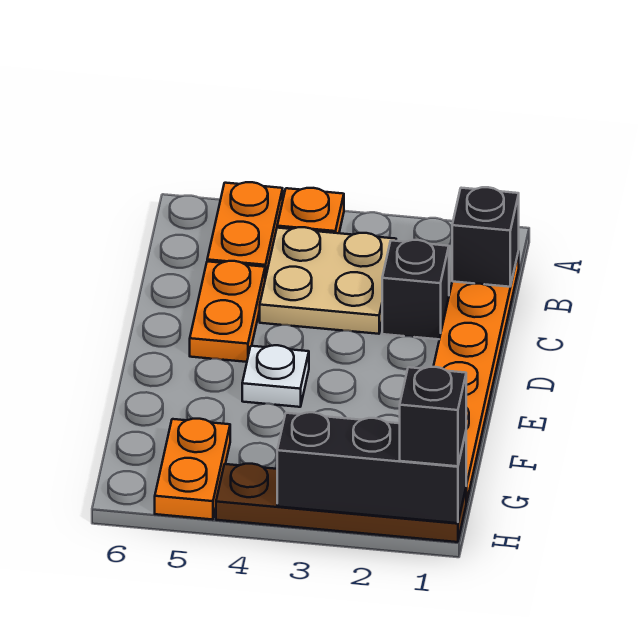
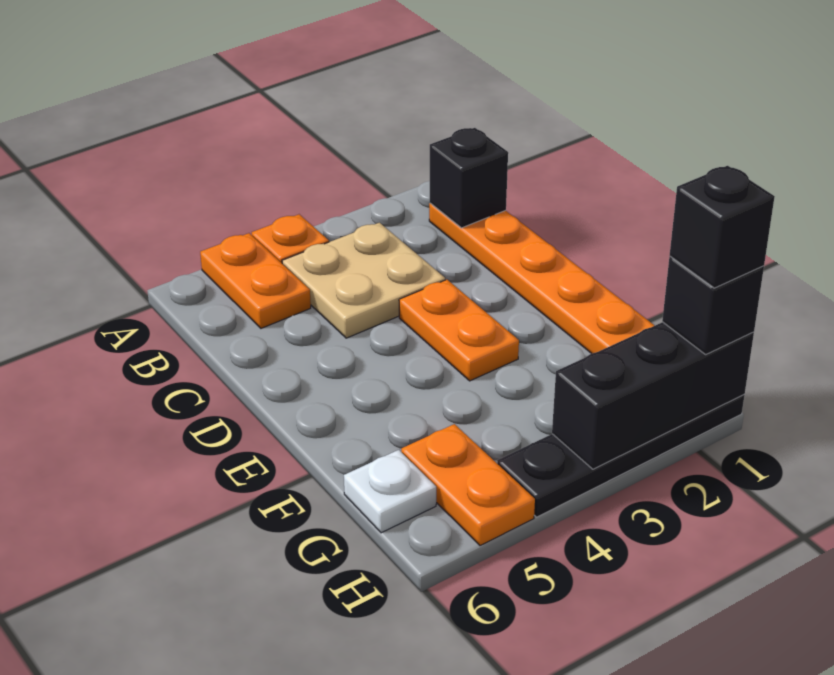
black 1x1 brick [382,240,449,339] -> black 1x1 brick moved to [670,166,775,288]
orange 1x2 plate [190,261,265,362] -> orange 1x2 plate moved to [399,280,519,381]
white 1x1 plate [242,345,309,407] -> white 1x1 plate moved to [344,450,436,533]
brown 1x4 plate [216,464,466,542] -> black 1x4 plate [497,395,745,517]

